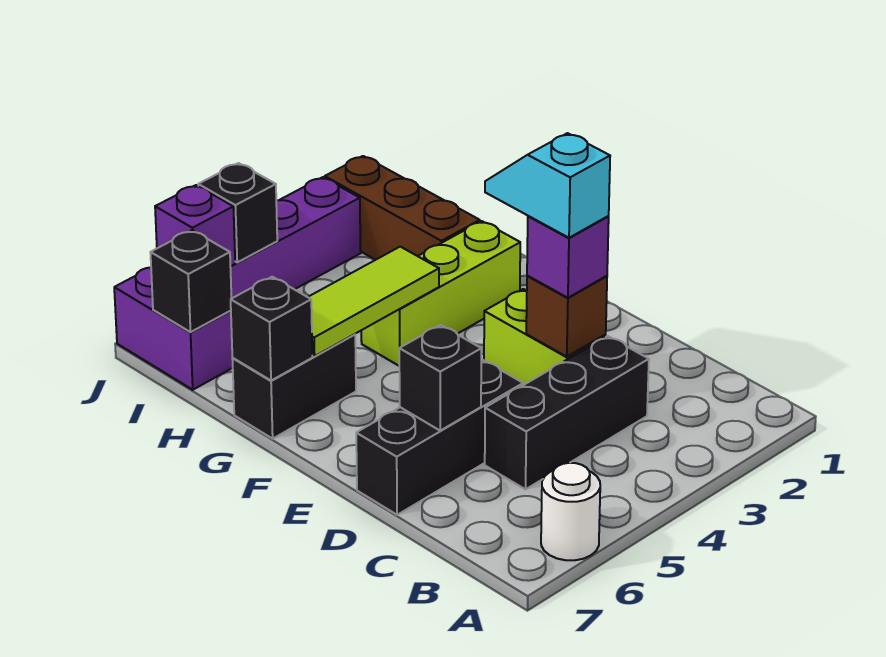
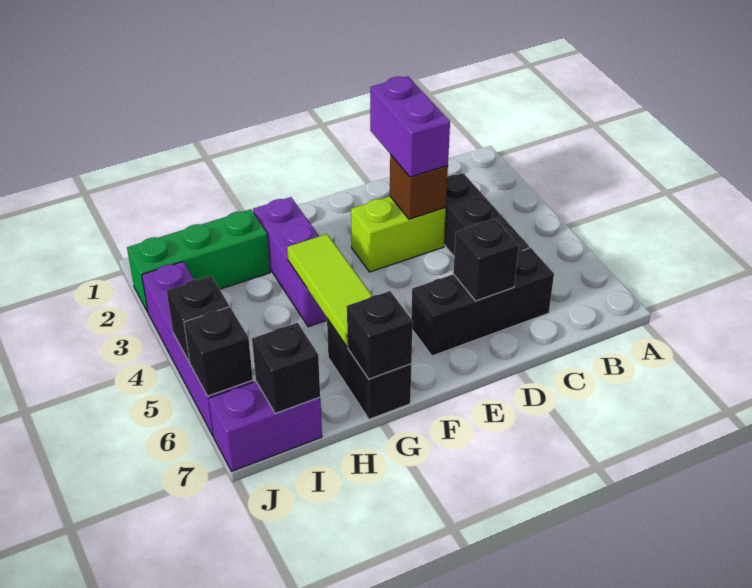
white 1x1 round brick [541,463,600,560] -> none
purple 1x1 brick [527,216,609,298] -> purple 1x2 brick [370,76,450,177]
cyan 1x2 slope [485,133,610,238] -> none
black 1x3 brick [356,360,523,515] -> black 1x3 brick turned to [411,248,554,356]
lime 1x3 brick [361,221,520,366] -> purple 1x3 brick [253,197,327,327]
brown 1x3 brick [325,156,480,260] -> green 1x3 brick [127,209,270,312]
purple 1x1 brick [155,185,235,266] -> black 1x1 brick [184,307,253,396]

